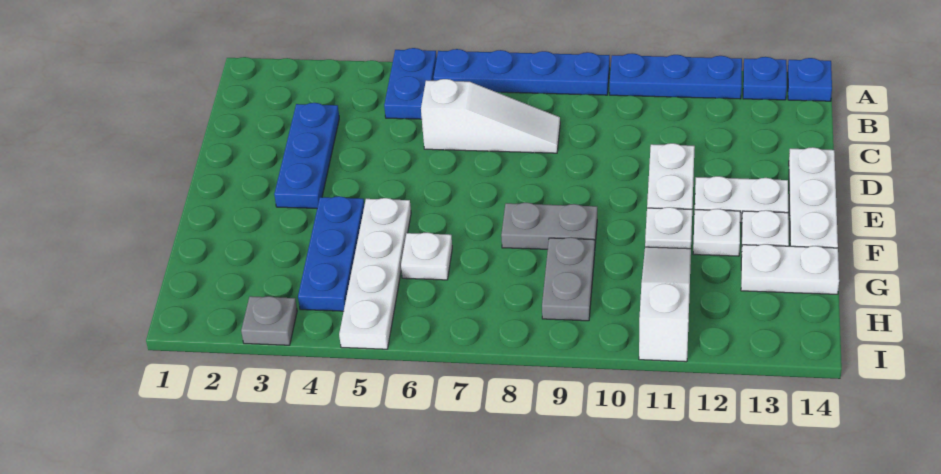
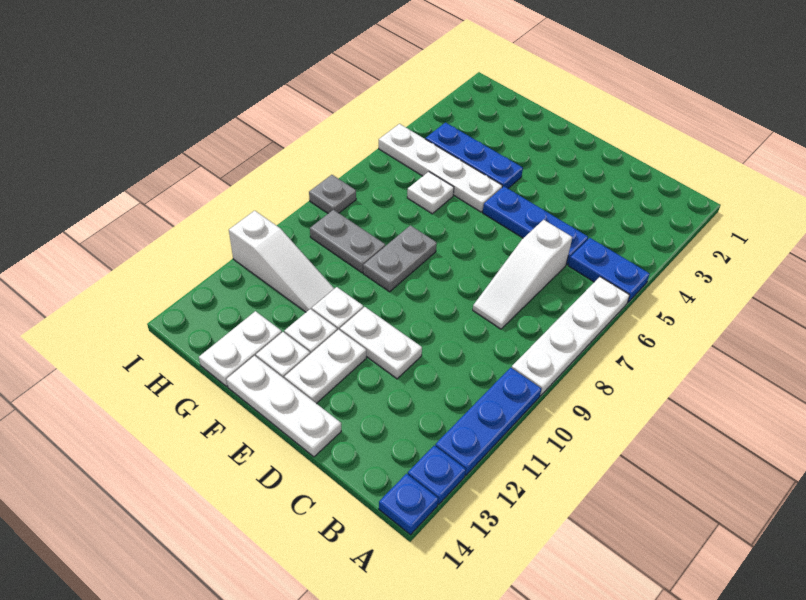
blue 1x4 plate [434,49,610,95] -> white 1x4 plate [512,277,630,396]
blue 1x3 plate [274,103,339,208] -> blue 1x3 plate moved to [483,186,588,265]
grey 1x1 plate [241,296,297,345] -> grey 1x1 plate moved to [309,175,356,213]

